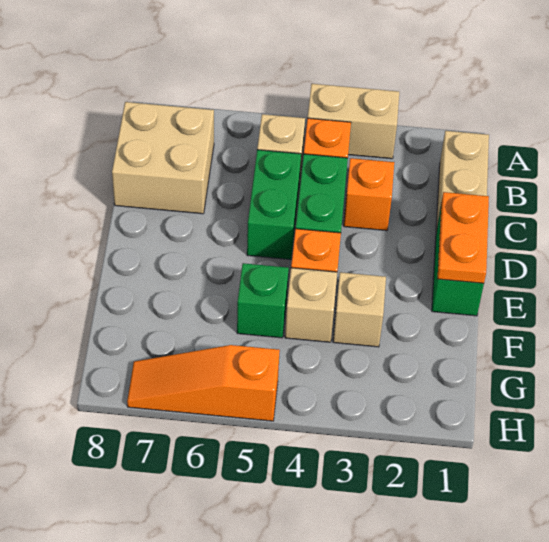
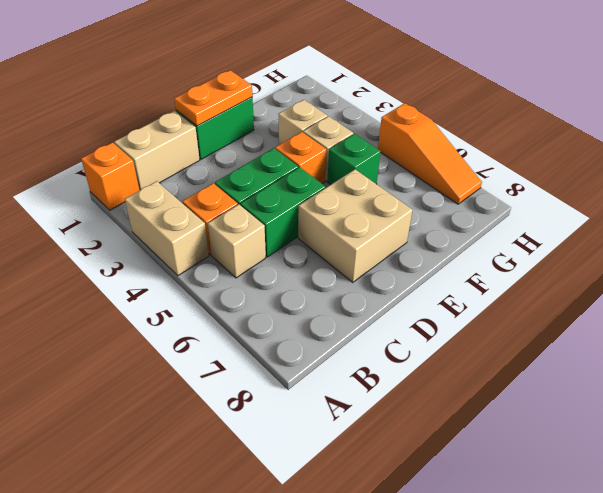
tan 2x2 brick [112,102,214,214] -> tan 2x2 brick moved to [298,169,413,282]
orange 1x1 brick [344,158,394,231] -> orange 1x1 brick moved to [81,143,139,210]

